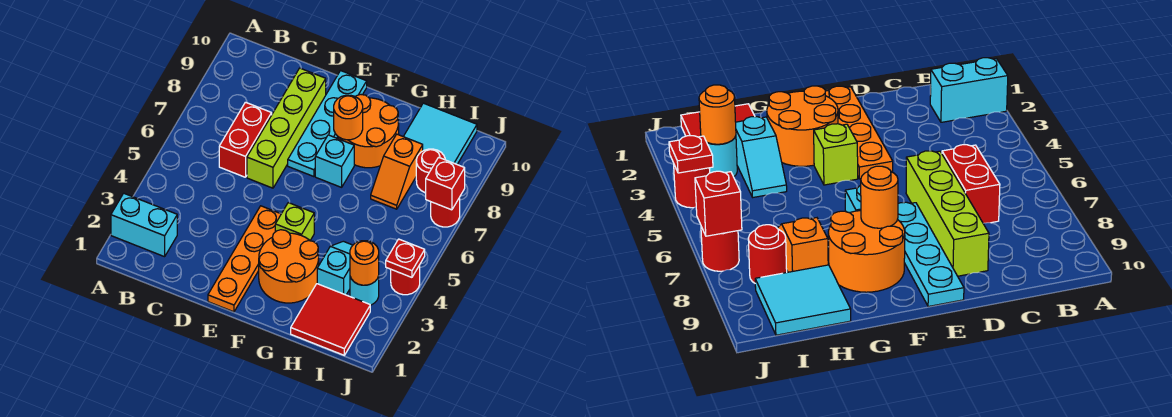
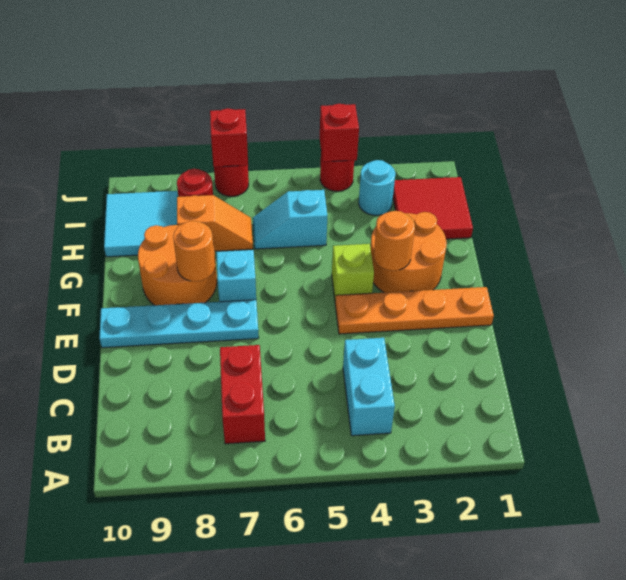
cyan 1x2 brick [111,193,177,257] -> cyan 1x2 brick moved to [343,338,395,436]
red 1x2 brick [219,102,272,177] -> red 1x2 brick turned to [220,345,265,444]
lime 1x4 brick [247,68,326,188] -> none
cyan 1x2 slope [317,241,353,295] -> cyan 1x2 slope moved to [253,190,327,249]
orange 1x1 round brick [350,241,379,285] -> orange 1x1 round brick moved to [374,211,415,271]
red 1x1 plate [386,239,425,277] -> red 1x1 brick [320,104,359,162]

